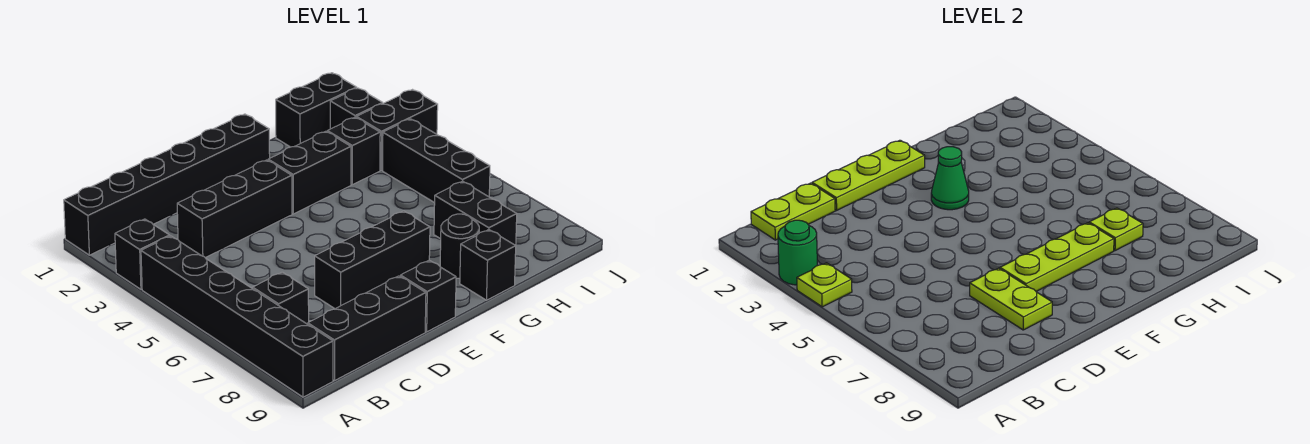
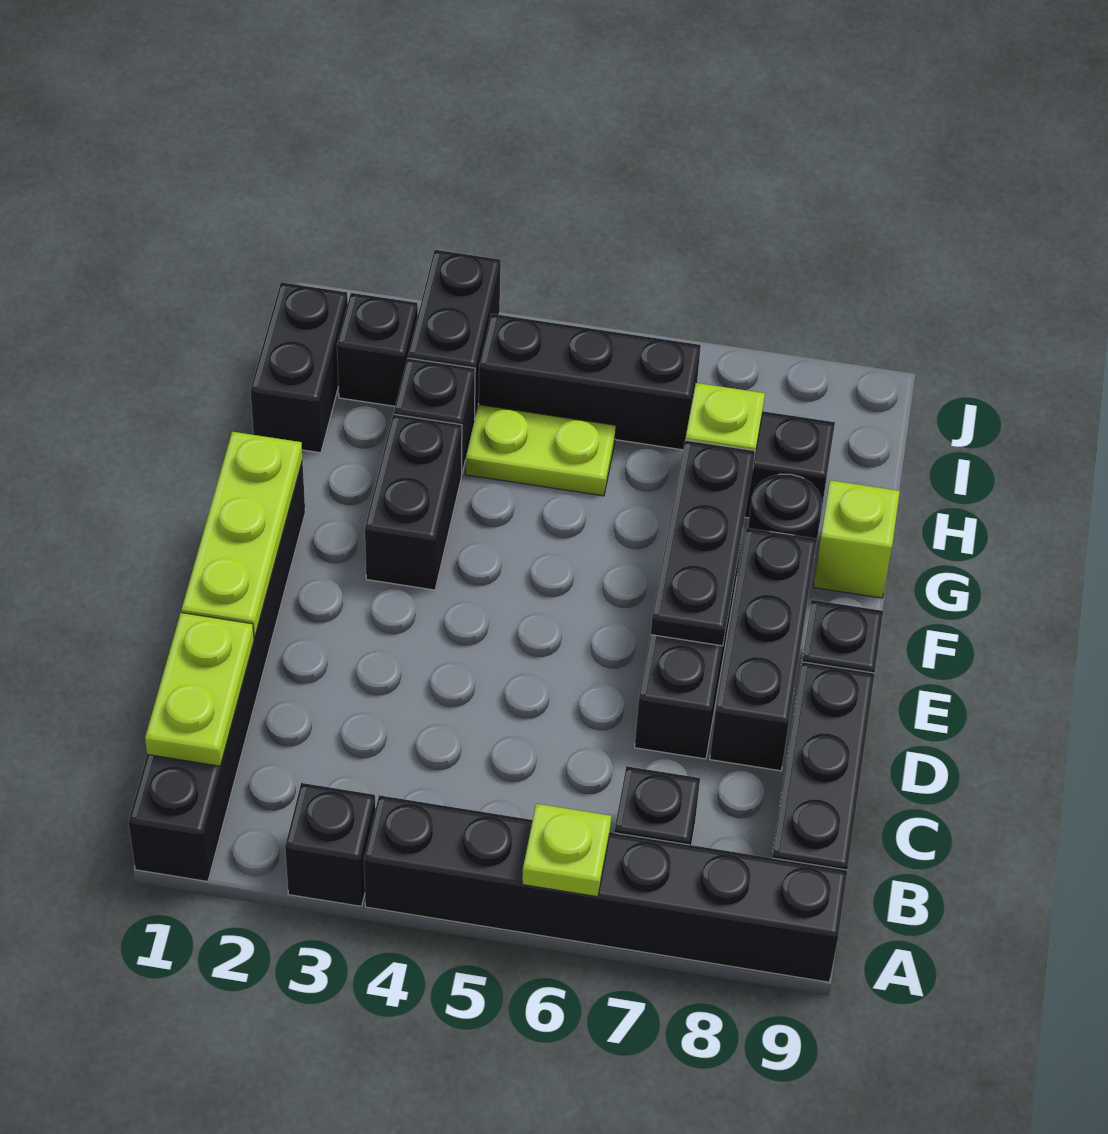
green 1x1 round brick [778,220,817,285] -> none
lime 1x1 plate [797,263,852,307] -> lime 1x1 plate moved to [522,804,611,897]
black 1x3 brick [177,160,292,258] -> black 1x3 brick moved to [710,528,817,771]
lime 1x2 plate [970,268,1052,330] -> lime 1x2 plate moved to [466,404,616,496]
lime 1x3 plate [1000,223,1114,291] -> black 1x3 plate [651,440,755,646]
green 1x1 cone [931,147,969,210] -> none
black 1x1 brick [460,230,516,300] -> lime 1x1 brick [813,480,900,598]

